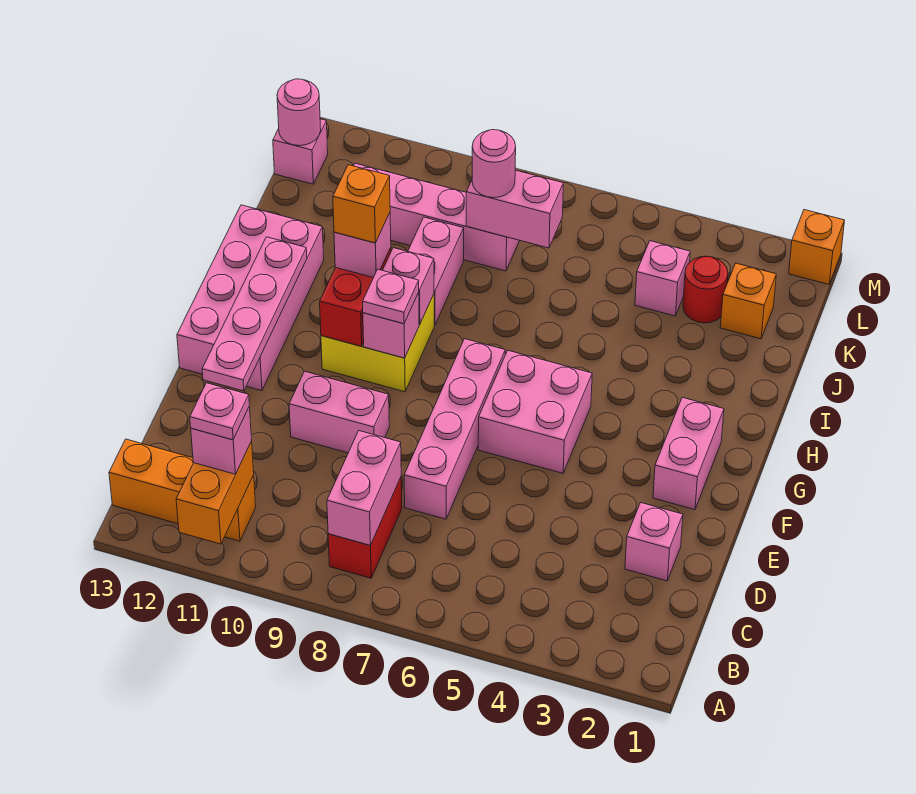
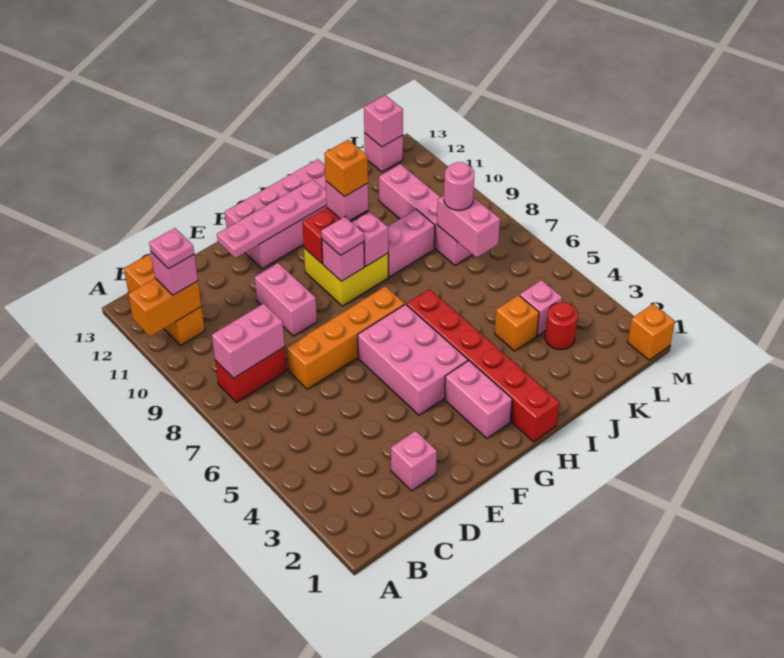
pink 1x4 brick [404,339,505,519] -> orange 1x4 brick [287,286,405,389]
pink 1x2 brick [653,397,724,510] -> pink 1x2 brick turned to [445,361,512,438]
pink 2x2 brick [478,351,592,473] -> pink 2x3 brick [358,304,468,415]
none -> red 1x6 brick [407,289,559,442]
orange 1x1 brick [720,263,776,339] -> orange 1x1 brick moved to [495,295,539,351]
pink 1x1 round brick [277,79,321,146] -> pink 1x1 brick [364,95,403,147]

